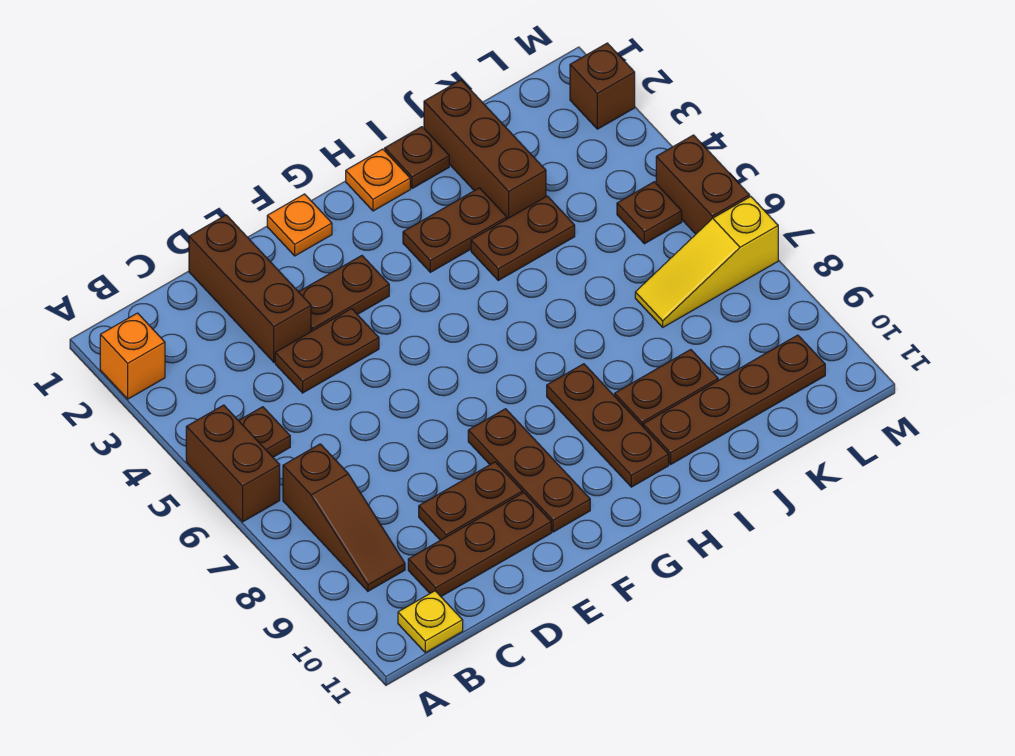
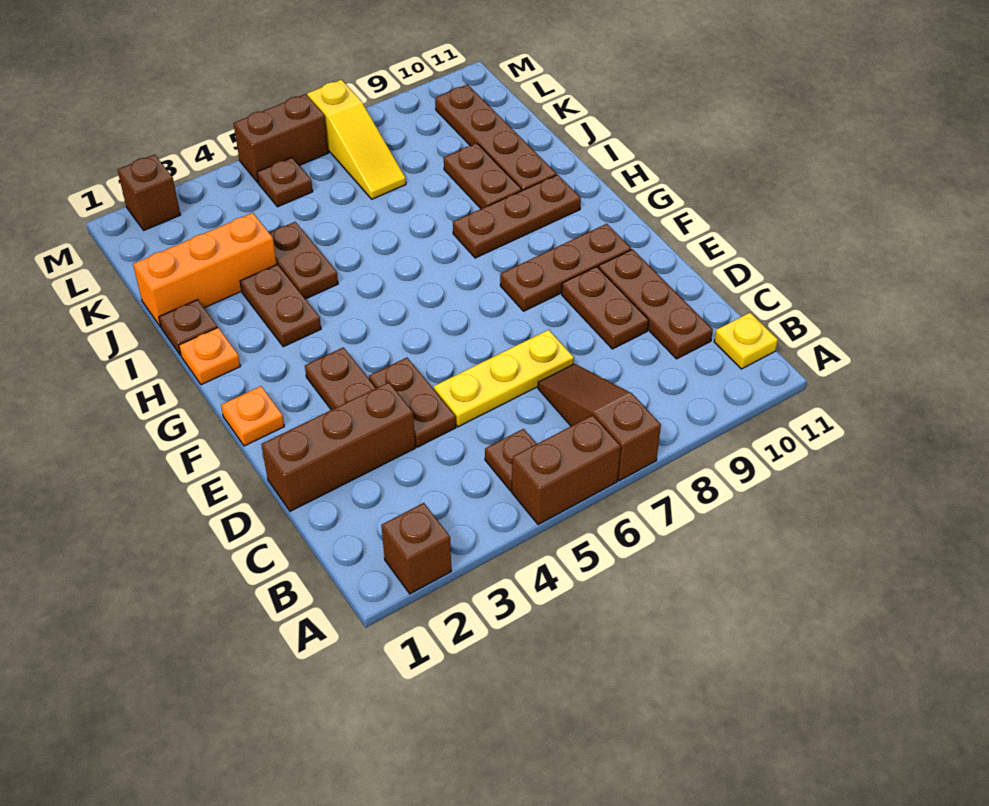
orange 1x1 brick [100,313,165,399] -> brown 1x1 brick [381,503,451,594]
brown 1x3 slope [283,444,405,591] -> brown 1x3 slope turned to [538,364,661,481]
none -> yellow 1x3 plate [434,330,574,427]
brown 1x3 brick [424,80,546,219] -> orange 1x3 brick [133,213,277,327]

